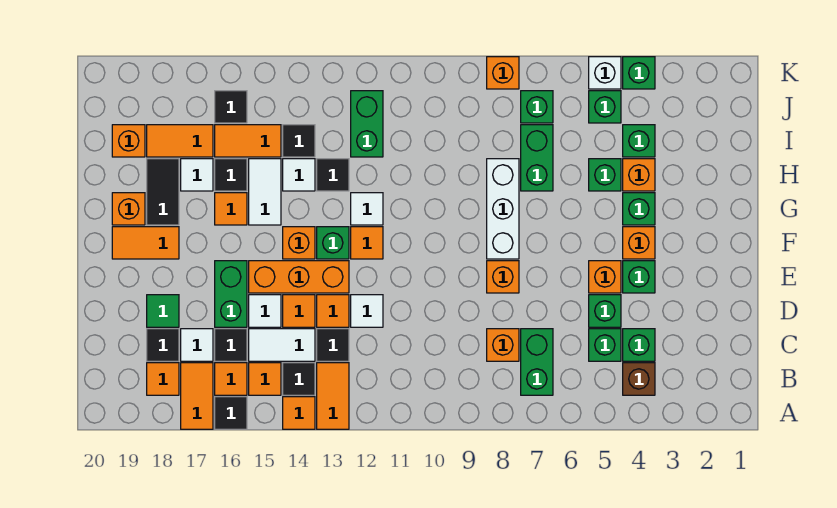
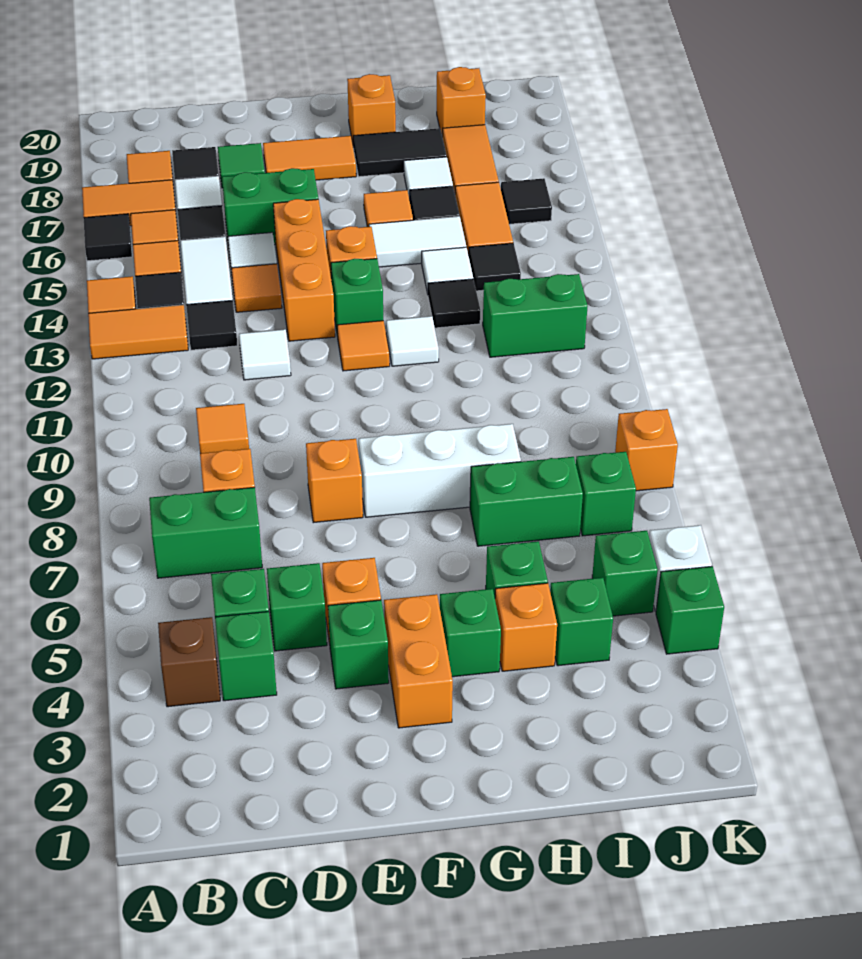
orange 1x1 tile [317,295,349,327] -> orange 1x1 tile moved to [196,404,249,453]
orange 1x1 brick [623,227,655,259] -> orange 1x2 brick [384,594,453,728]
orange 1x2 tile [112,227,179,259] -> orange 1x2 tile turned to [263,136,356,180]

